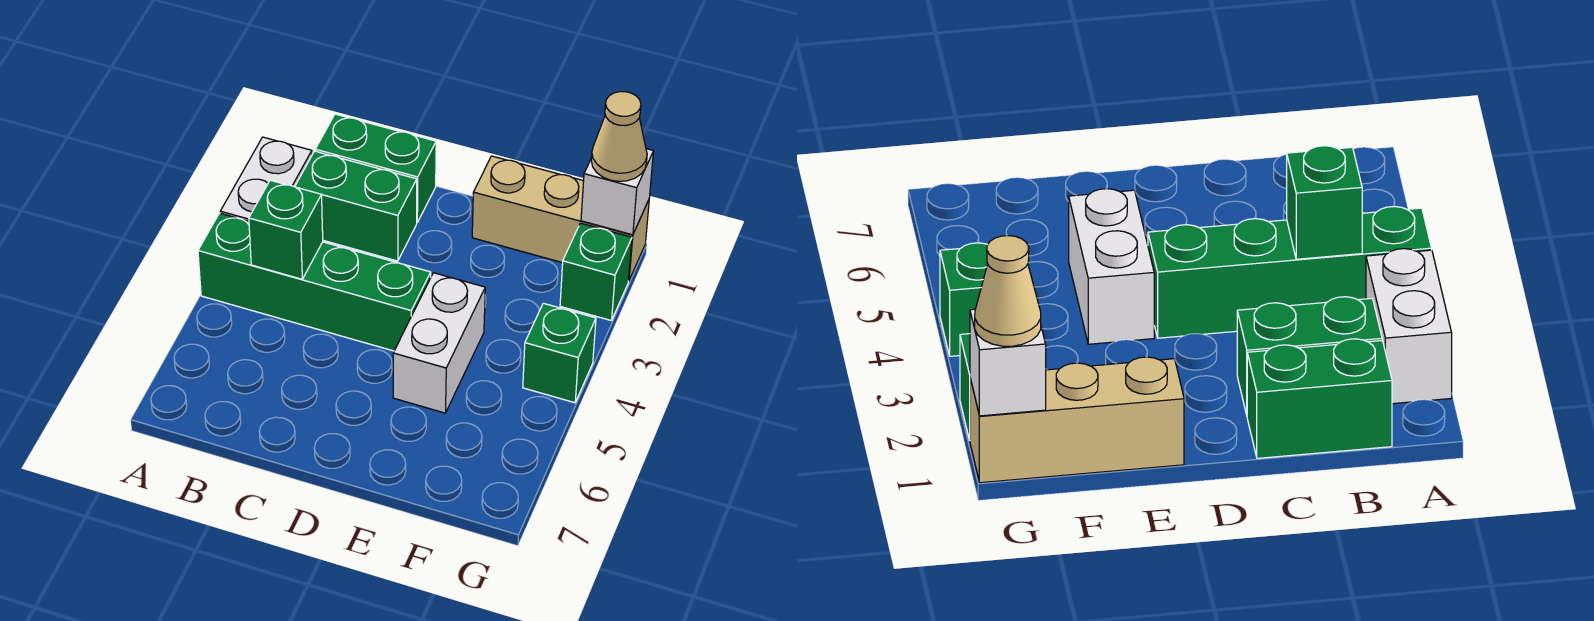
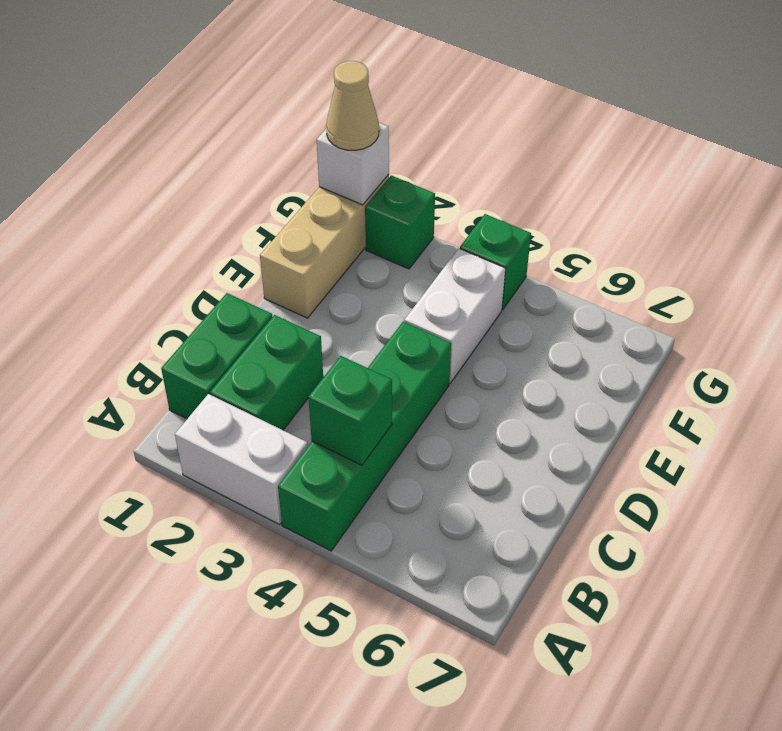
white 1x2 brick [393,273,485,413] -> white 1x2 brick turned to [404,249,506,383]

